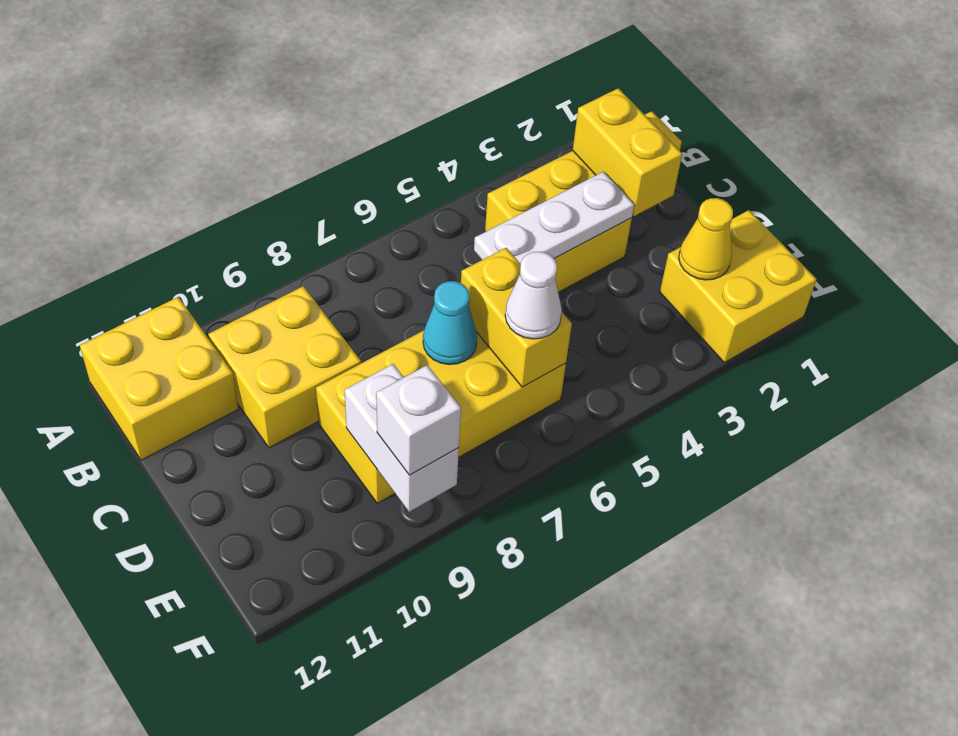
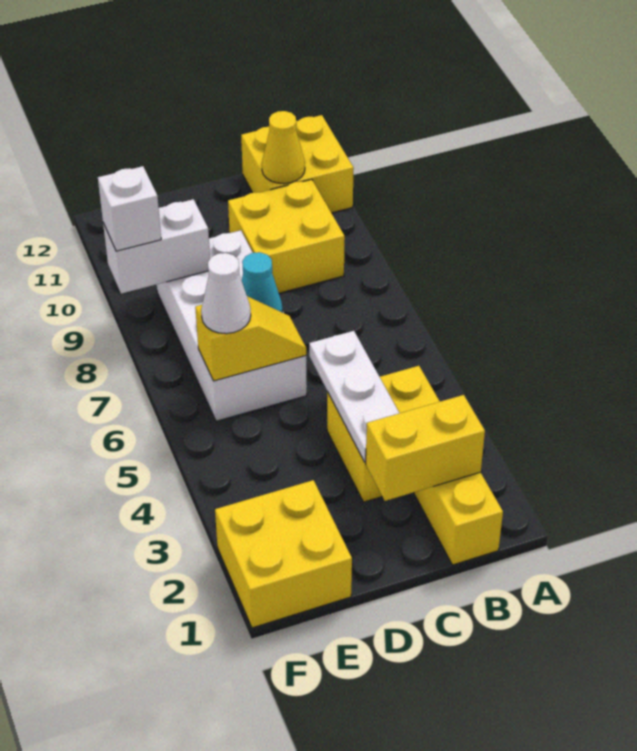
yellow 2x4 brick [316,331,566,503] -> white 2x4 brick [157,230,307,421]
yellow 1x2 brick [461,248,572,387] -> yellow 1x2 slope [195,296,306,381]
yellow 1x1 cone [679,198,733,280] -> yellow 1x1 cone moved to [262,111,305,184]

